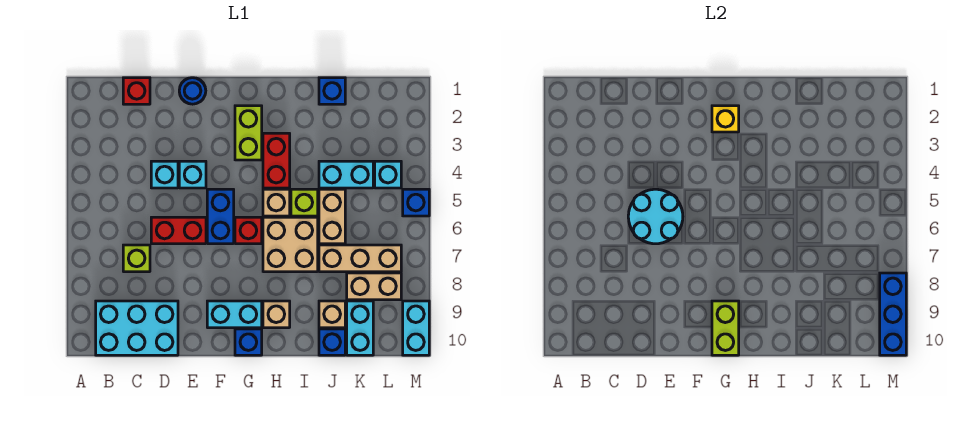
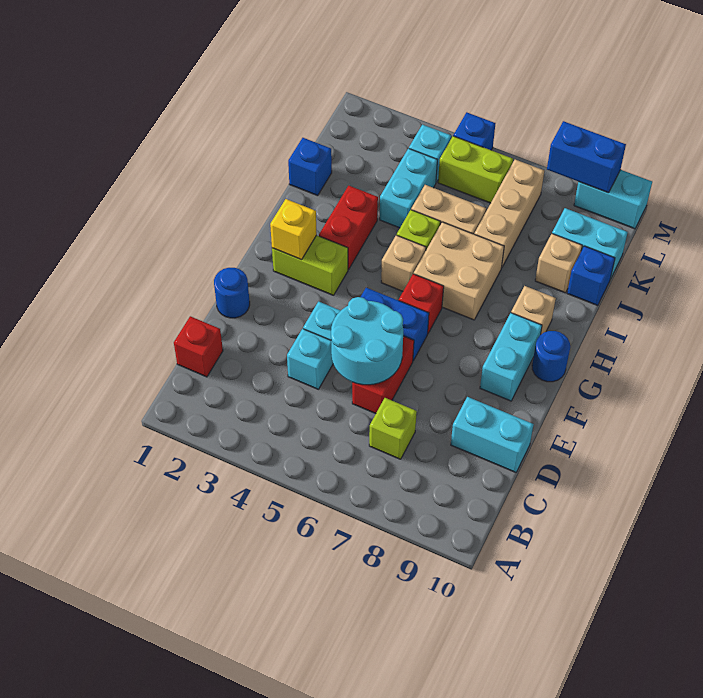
cyan 2x3 brick [96,301,178,355] -> cyan 1x2 brick [451,397,534,472]
lime 1x2 brick [712,301,739,355] -> lime 1x2 brick moved to [438,136,513,203]
blue 1x1 brick [235,329,262,355] -> blue 1x1 round brick [532,331,570,382]
red 1x2 brick [263,133,290,188] -> red 1x2 brick turned to [319,186,378,270]
tan 1x2 brick [347,273,401,300] -> none
blue 1x3 brick [880,273,906,355] -> blue 1x2 brick [547,121,626,193]

